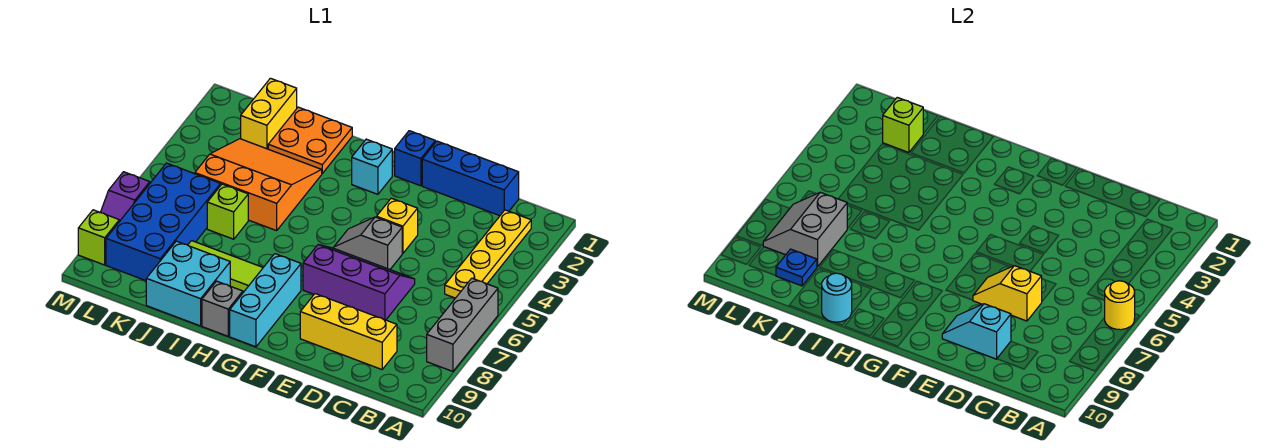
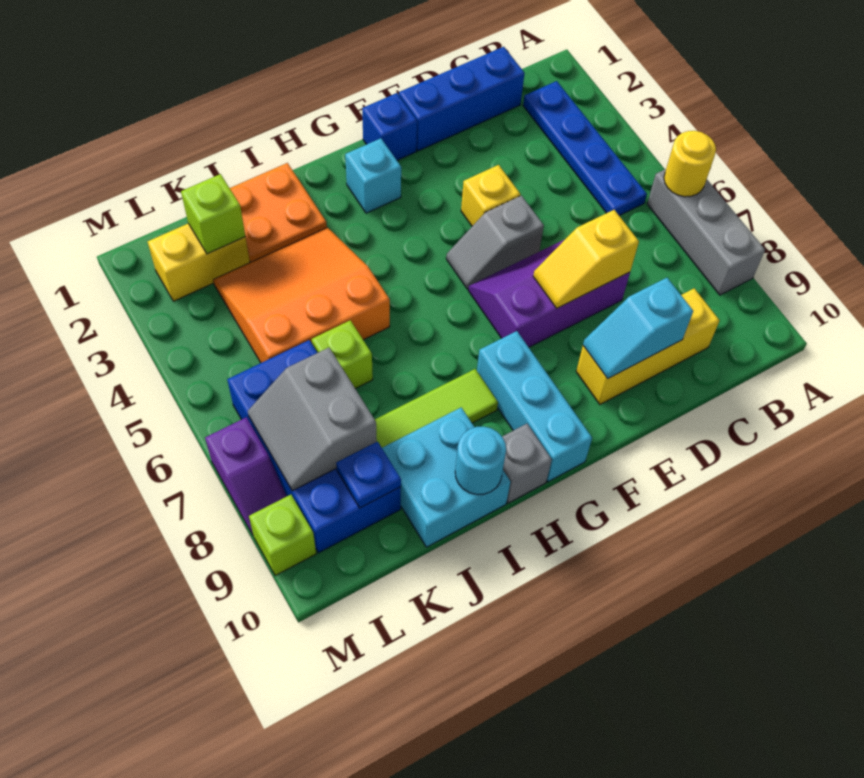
yellow 1x4 plate [445,210,531,298] -> blue 1x4 plate [523,81,647,216]
yellow 1x2 brick [241,78,297,149] -> yellow 1x2 brick turned to [148,223,250,301]

